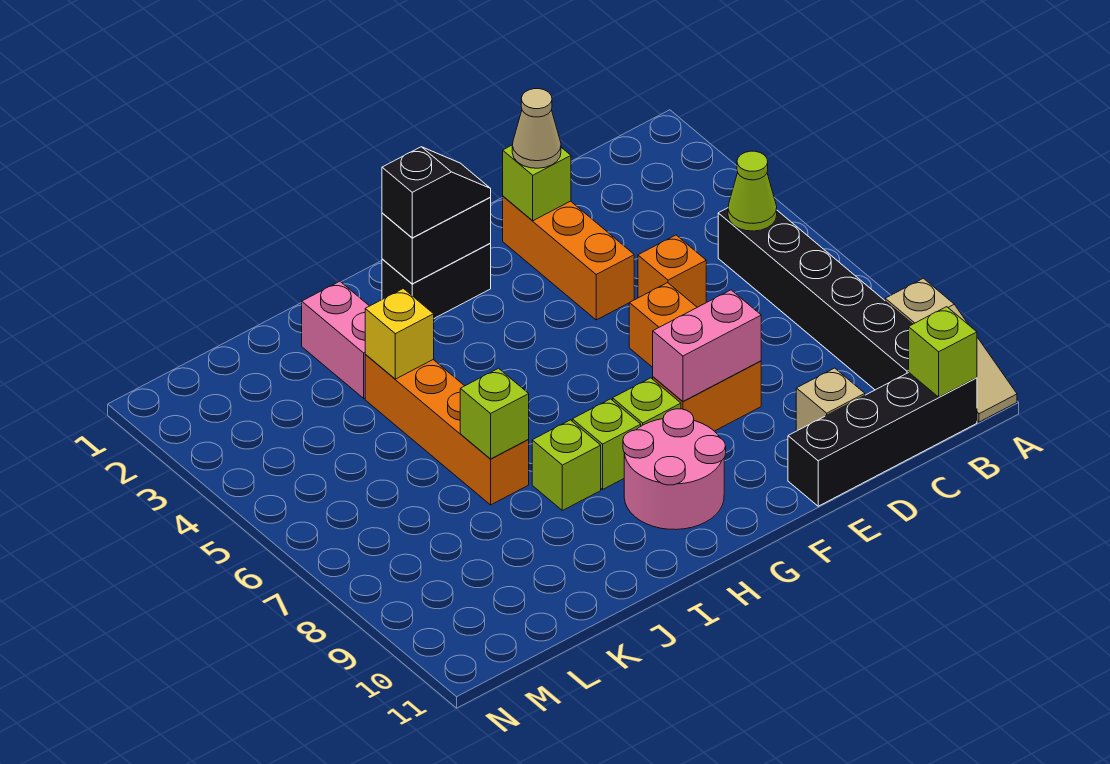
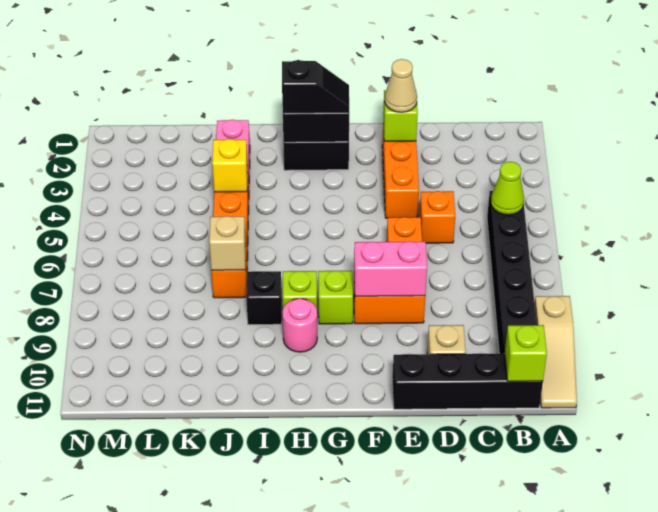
pink 2x2 round brick [623,409,726,530] -> pink 1x1 round brick [283,299,317,352]
lime 1x1 brick [532,420,601,511] -> black 1x1 brick [246,271,282,325]
lime 1x1 brick [460,368,529,459] -> tan 1x1 brick [209,216,246,270]

